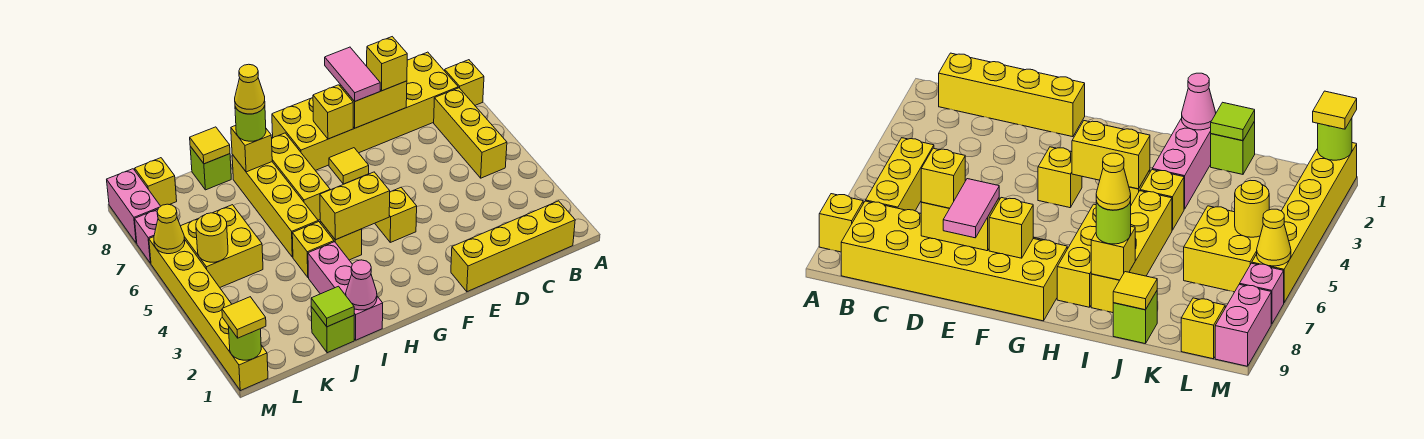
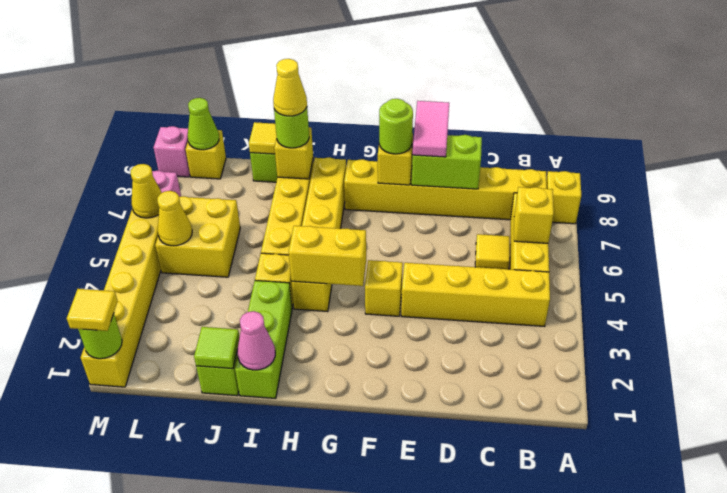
yellow 1x4 brick [451,201,575,292] -> yellow 1x4 brick moved to [401,263,550,326]
yellow 2x6 brick [272,52,458,170] -> yellow 1x6 brick [344,159,547,220]
yellow 1x2 brick [340,81,407,128] -> lime 1x2 brick [412,135,482,189]
yellow 1x1 brick [367,37,407,91] -> yellow 1x1 brick moved to [514,187,554,243]
yellow 1x1 tile [329,148,369,184] -> yellow 1x1 tile moved to [475,234,510,269]
none -> lime 1x1 round brick [379,99,413,154]
pink 1x3 brick [308,242,383,340] -> lime 1x3 brick [235,280,292,398]
yellow 1x1 round brick [196,213,228,262] -> yellow 1x1 cone [157,191,192,246]
none -> lime 1x1 cone [188,98,219,150]
pink 1x2 brick [107,169,161,243] -> pink 1x1 brick [154,126,190,177]

